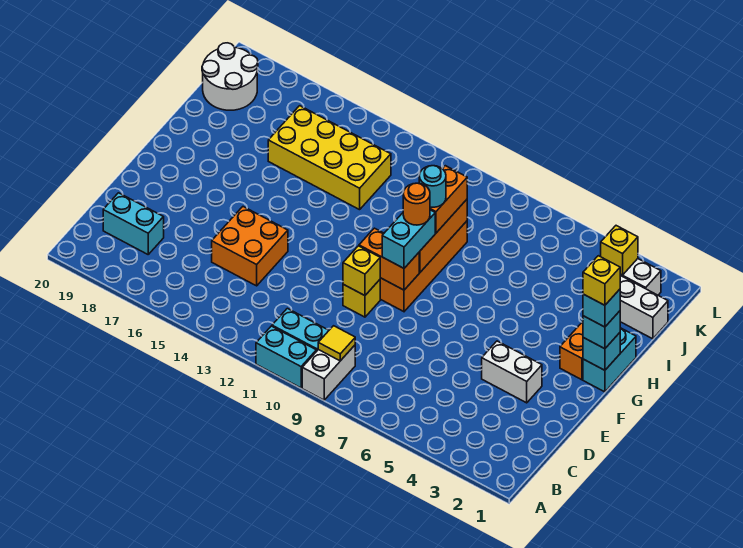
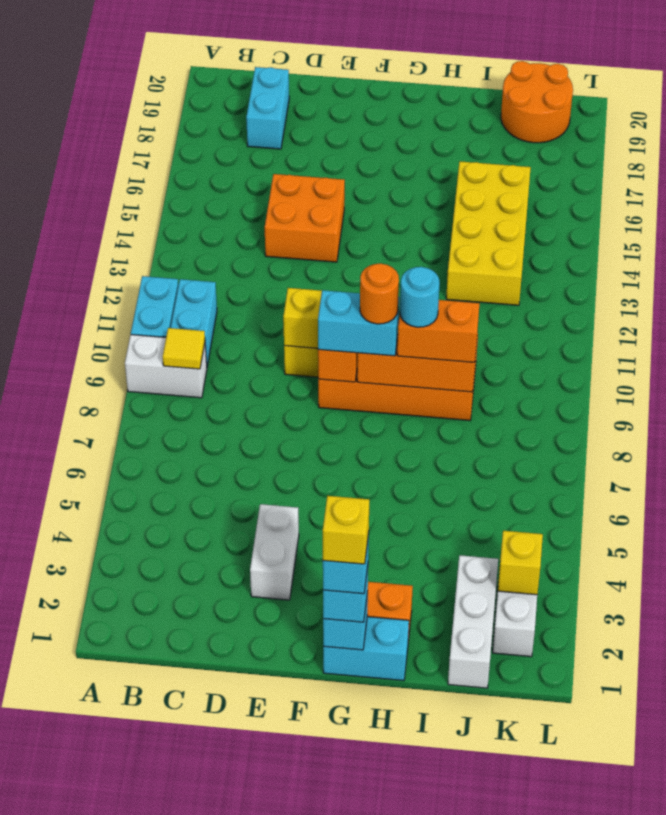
white 2x2 round brick [202,43,258,110] -> orange 2x2 round brick [501,61,573,143]

